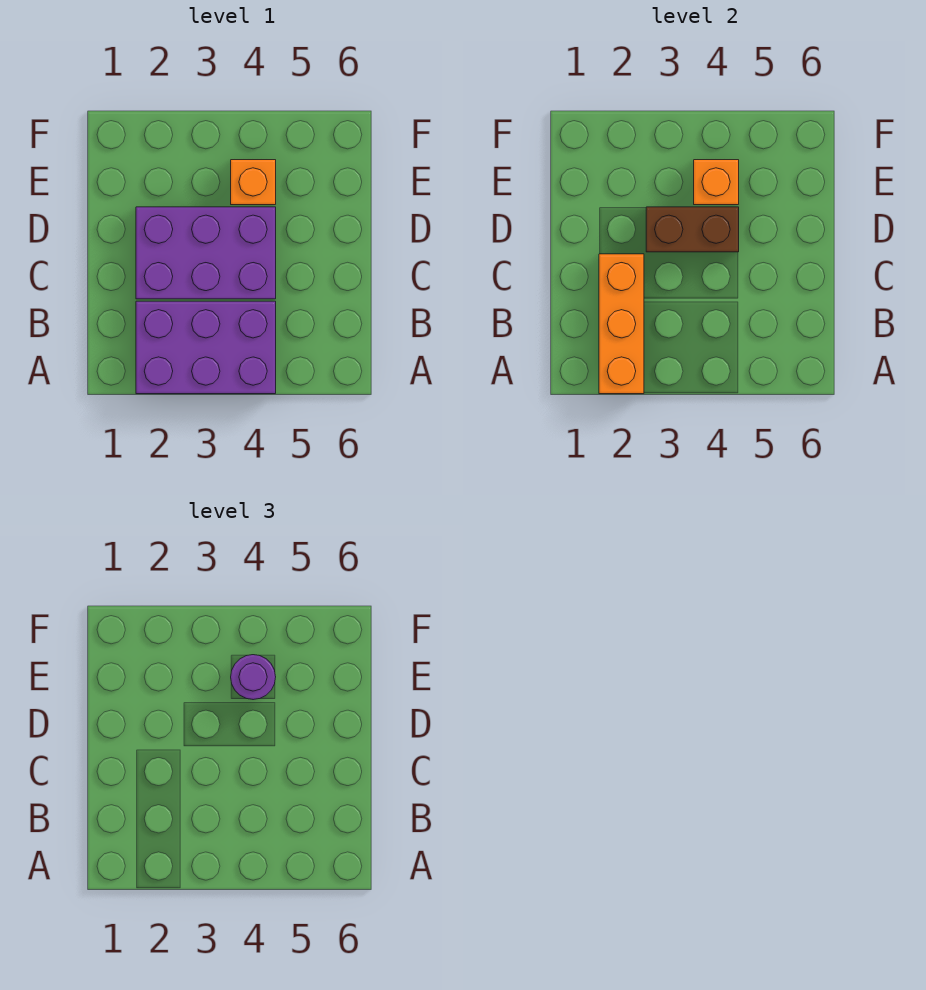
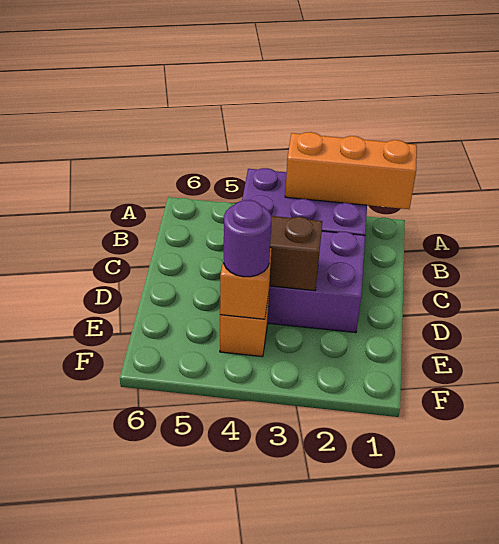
orange 1x3 brick [599,254,644,394] -> orange 1x3 brick turned to [285,132,417,209]

